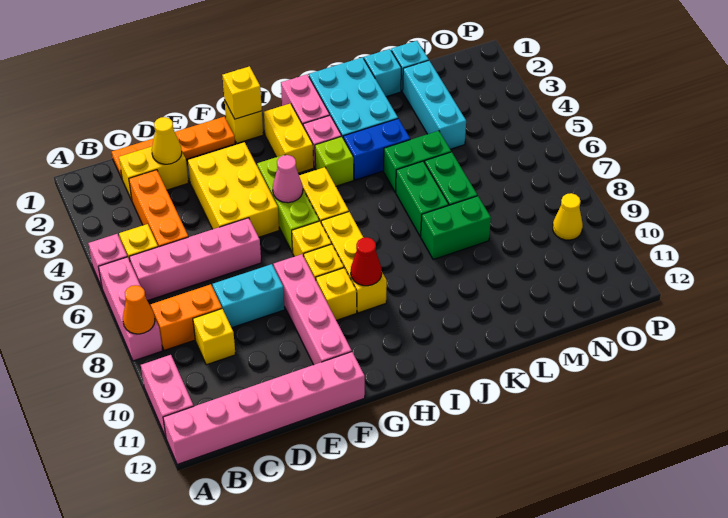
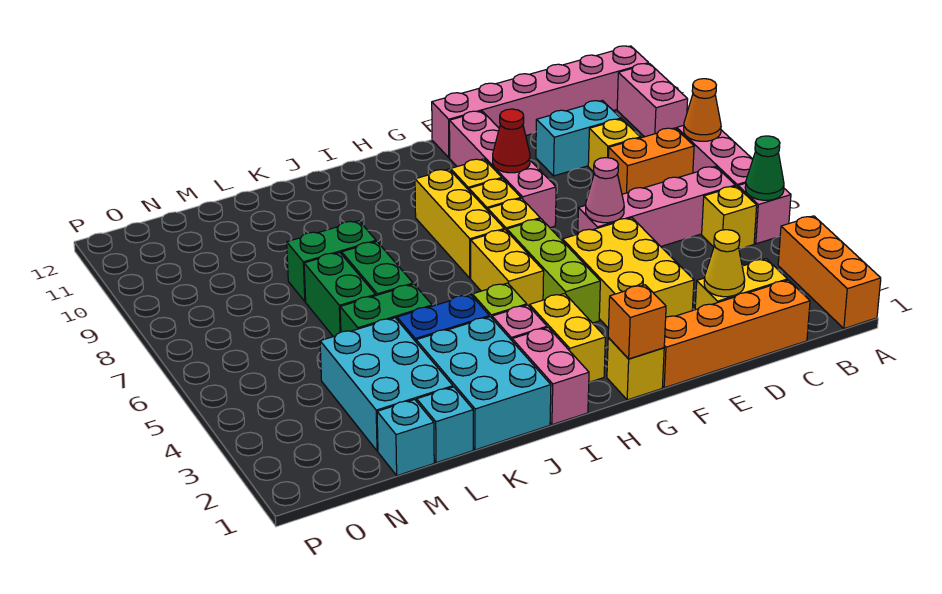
none -> green 1x1 cone [745,136,784,200]
orange 1x4 plate [112,117,235,178] -> orange 1x4 brick [663,280,810,388]
orange 1x3 brick [129,170,188,247] -> orange 1x3 brick moved to [778,216,881,329]
cyan 1x2 brick [213,264,285,328] -> cyan 1x2 brick moved to [536,101,621,176]
yellow 1x1 brick [222,66,262,119] -> orange 1x1 brick [608,285,666,359]
pink 1x1 cone [273,155,303,203] -> pink 1x1 cone moved to [586,158,624,223]
red 1x1 cone [351,237,382,286] -> red 1x1 cone moved to [493,109,530,173]
cyan 1x3 brick [402,61,466,149] -> cyan 2x3 brick [320,318,453,451]
yellow 1x1 cone [553,193,583,240] -> none

